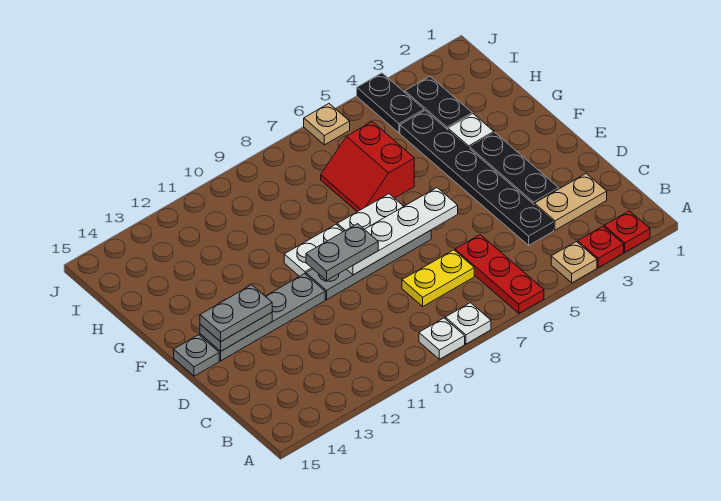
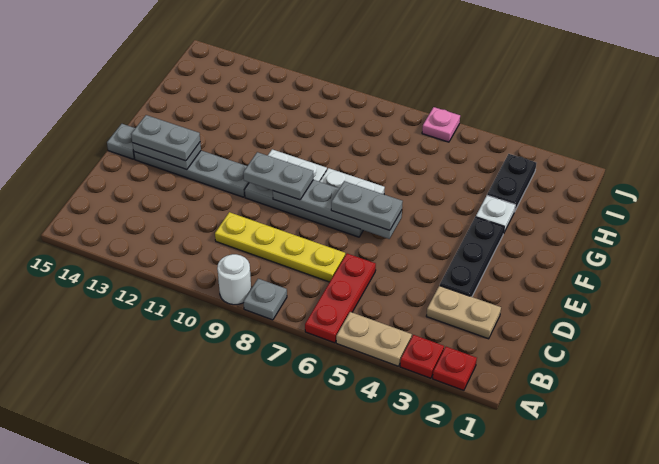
tan 1x1 plate [551,242,597,283] -> tan 1x2 plate [336,312,412,366]
white 1x1 plate [445,303,491,344] -> grey 1x1 plate [243,279,287,320]
white 1x1 plate [419,318,465,359] -> white 1x1 round brick [217,254,251,305]
black 1x6 plate [400,110,554,245] -> none
yellow 1x2 plate [402,250,474,306] -> yellow 1x4 plate [215,212,345,282]
white 1x4 plate [347,188,458,275] -> grey 1x4 plate [273,180,402,239]
none -> grey 1x2 plate [331,181,403,230]
red 2x2 slope [321,122,414,212] -> none
black 1x2 plate [357,73,424,133] -> none
tan 1x1 plate [304,104,350,145] -> pink 1x1 plate [422,107,460,142]

